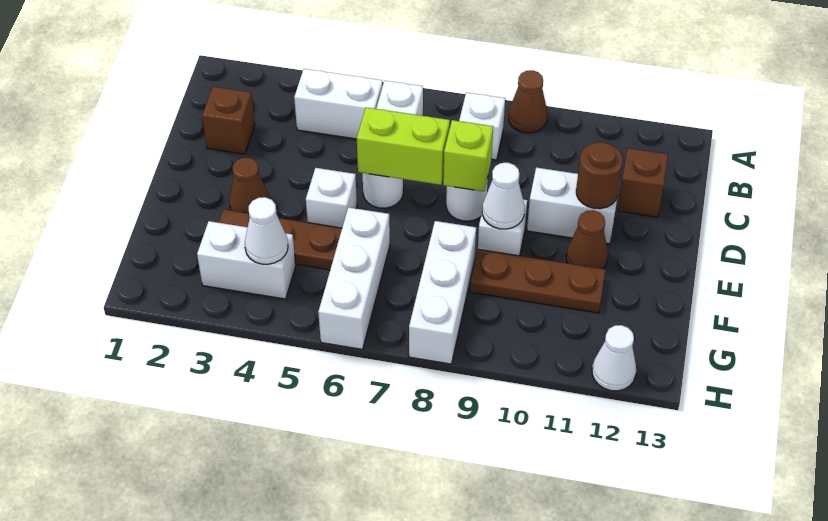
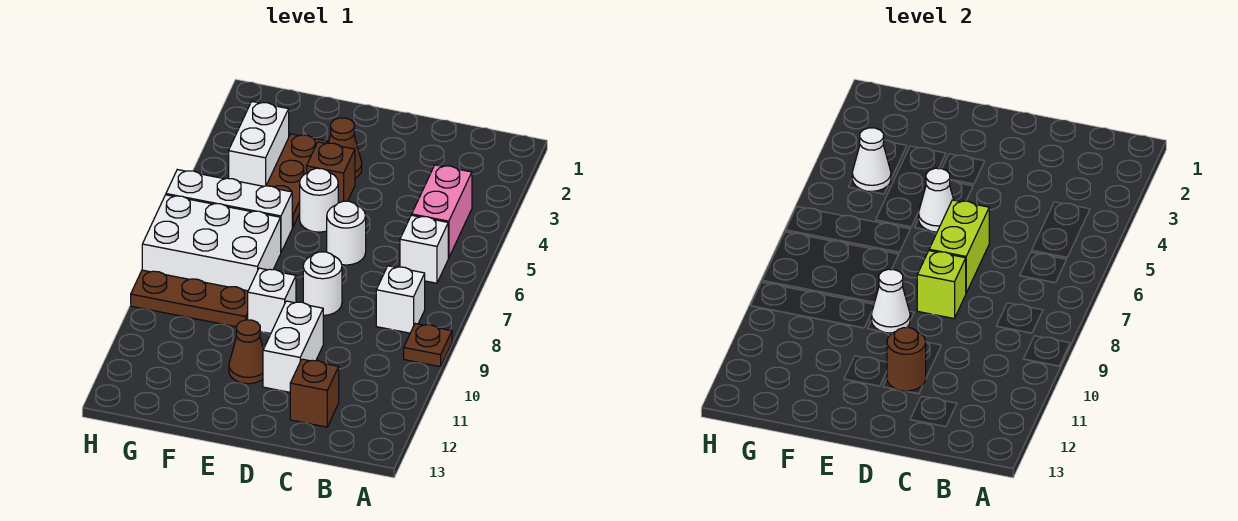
brown 1x1 cone [509,70,547,133] -> brown 1x1 plate [404,324,452,367]
white 1x2 brick [294,69,383,139] -> pink 1x2 brick [412,165,472,258]
brown 1x1 brick [202,87,255,154] -> brown 1x1 brick moved to [307,142,355,203]
white 1x1 brick [306,168,357,228] -> white 1x1 round brick [300,168,338,232]
white 1x3 brick [409,221,476,364] -> white 2x3 brick [142,195,281,291]
brown 1x3 plate [470,249,606,313] -> brown 1x3 plate turned to [131,270,248,327]
white 1x1 cone [592,325,636,391] -> white 1x1 cone moved to [919,168,954,232]

